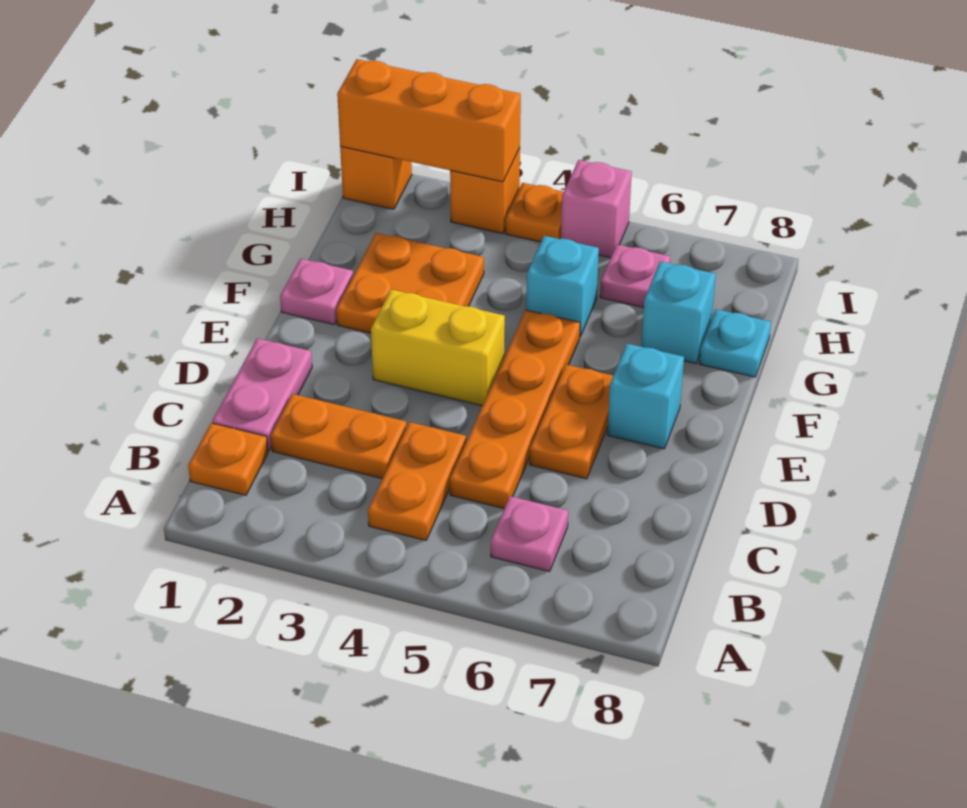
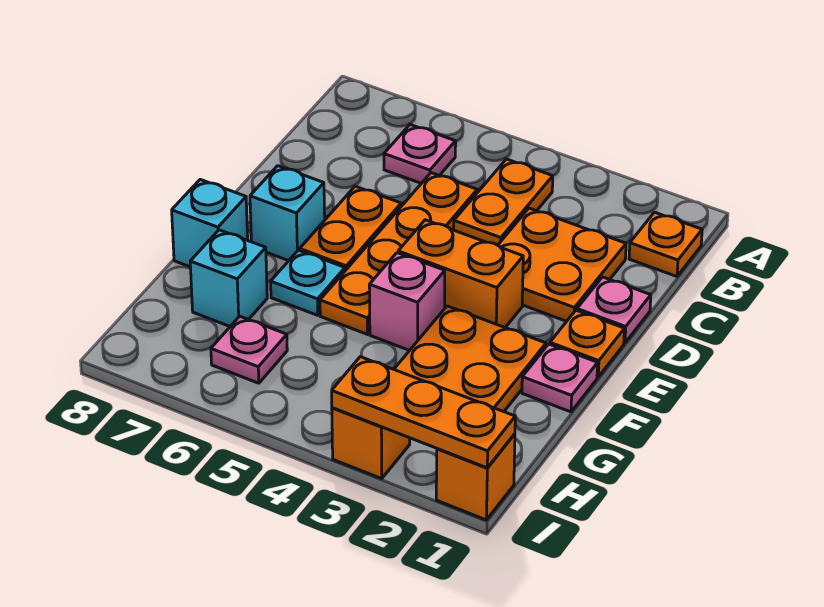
pink 1x2 plate [212,338,312,451] -> pink 1x1 plate [577,277,651,343]
orange 1x2 plate [271,394,407,479] -> orange 2x2 plate [498,208,626,321]
yellow 1x2 brick [371,289,505,406] -> orange 1x2 brick [398,220,523,327]
cyan 1x1 brick [526,236,599,337] -> cyan 1x1 brick moved to [172,180,248,267]
cyan 1x1 plate [699,309,771,377] -> cyan 1x1 plate moved to [271,250,345,315]
orange 1x3 brick [337,59,521,182] -> orange 1x3 plate [332,357,515,468]
orange 1x1 plate [505,183,563,242] -> orange 1x1 plate moved to [550,310,624,377]
pink 1x1 brick [561,160,632,258] -> pink 1x1 brick moved to [369,253,445,351]

